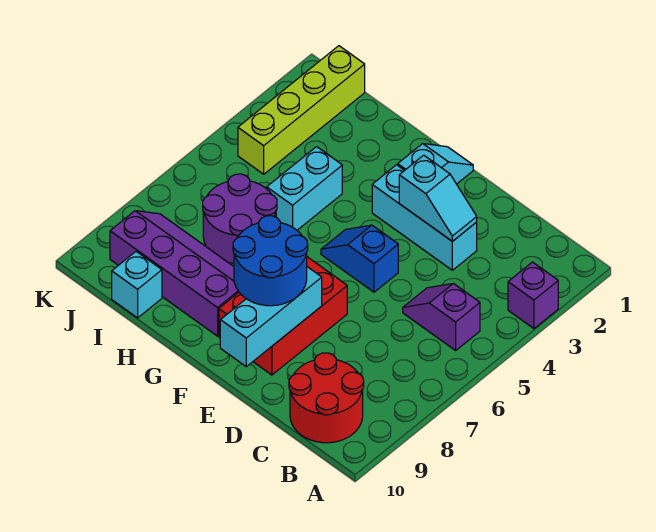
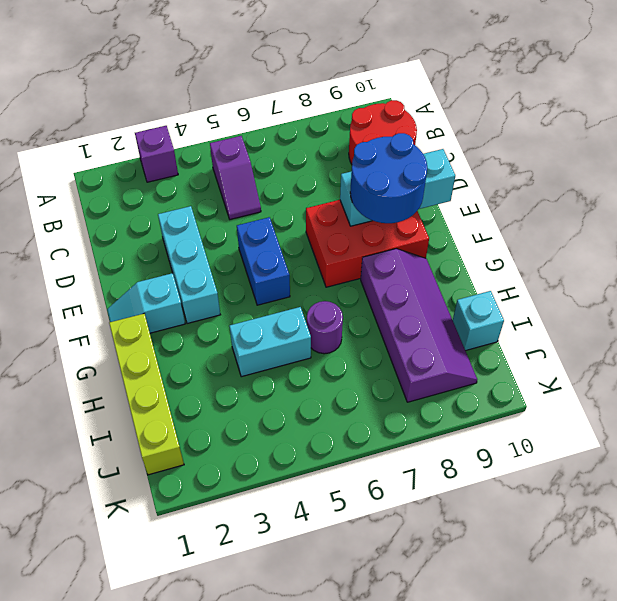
cyan 1x2 slope [399,155,477,241] -> none
blue 1x2 slope [321,225,398,292] -> blue 1x2 brick [237,217,290,305]
purple 2x4 slope [110,211,239,336] -> purple 2x4 slope turned to [361,249,477,402]
purple 2x2 round brick [203,174,277,264] -> purple 1x1 round brick [307,301,343,354]
lime 1x4 brick [238,46,365,174] -> lime 1x4 brick turned to [109,314,184,475]

